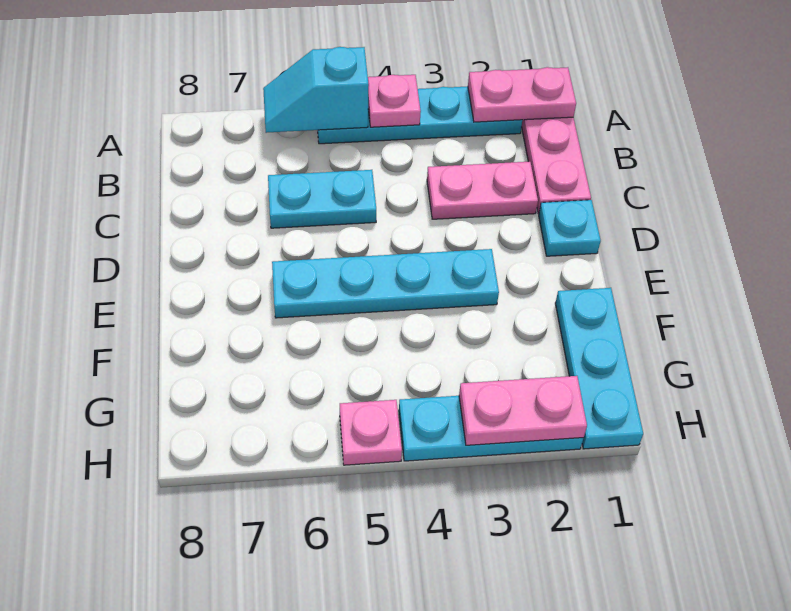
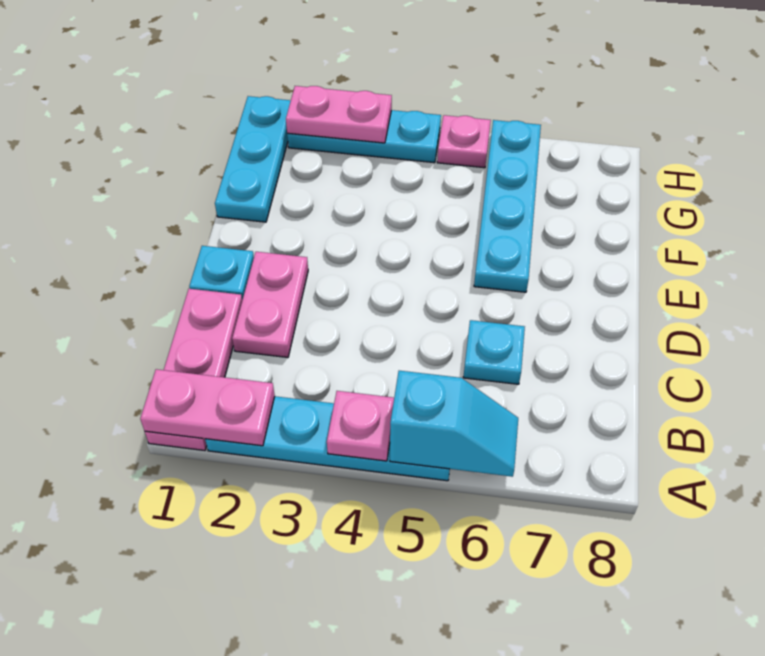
pink 1x2 plate [427,162,538,219] -> pink 1x2 plate turned to [232,252,308,357]
cyan 1x2 plate [268,170,376,228] -> cyan 1x1 plate [463,320,525,384]
cyan 1x4 plate [272,249,499,318] -> cyan 1x4 plate turned to [474,120,541,292]

